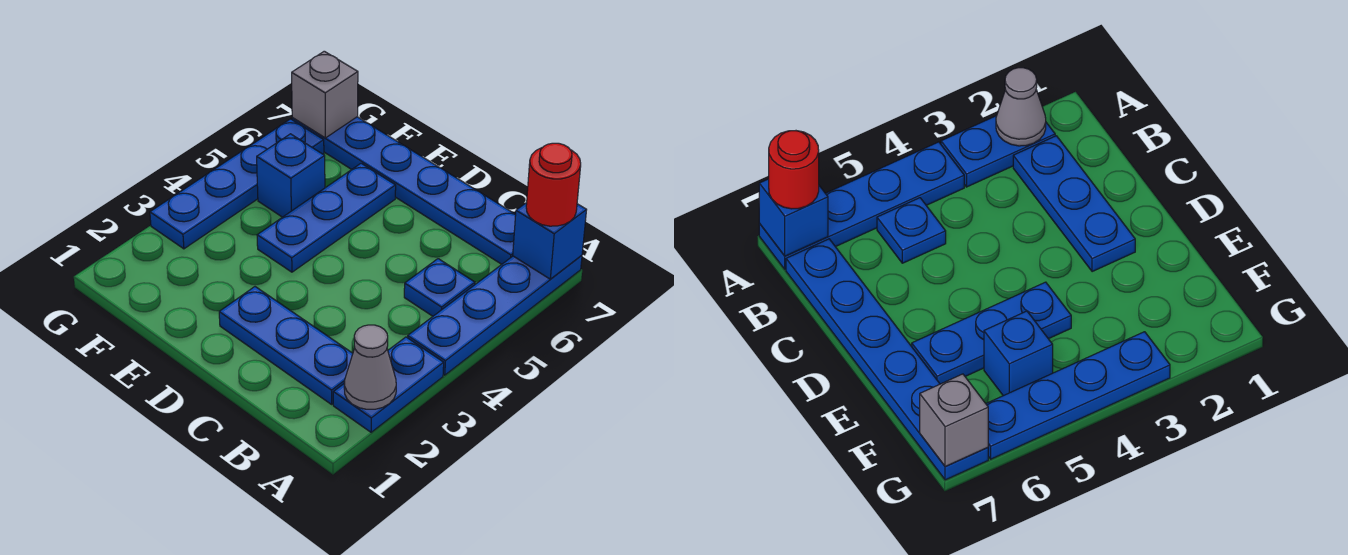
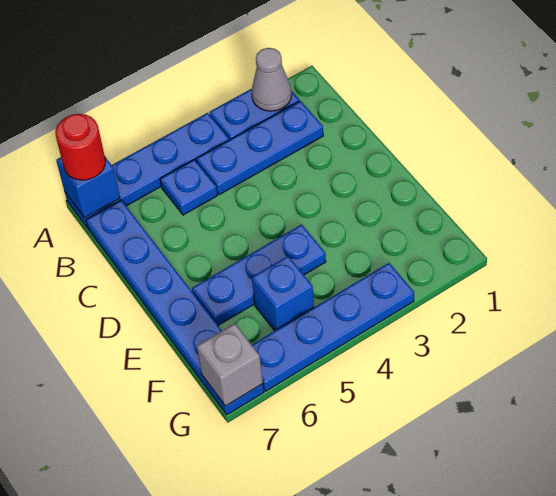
blue 1x3 plate [219,287,353,404] -> blue 1x3 plate turned to [196,101,323,195]

